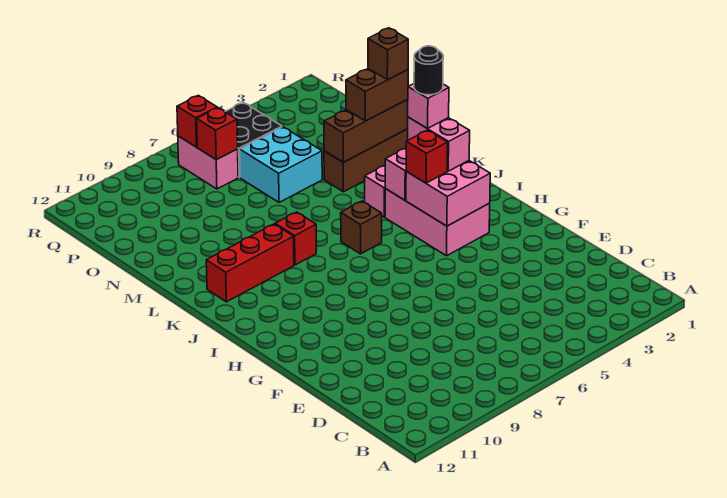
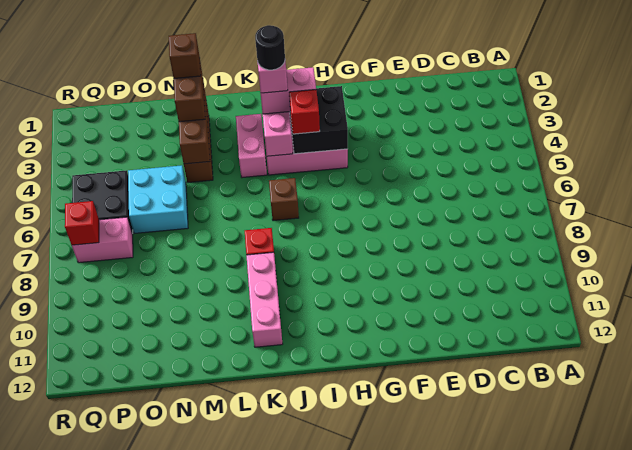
pink 2x2 brick [406,161,490,226] -> black 2x2 brick [290,86,348,154]
red 1x3 brick [206,224,294,302] -> pink 1x3 brick [246,252,282,347]
red 1x1 brick [197,108,238,160] -> none

